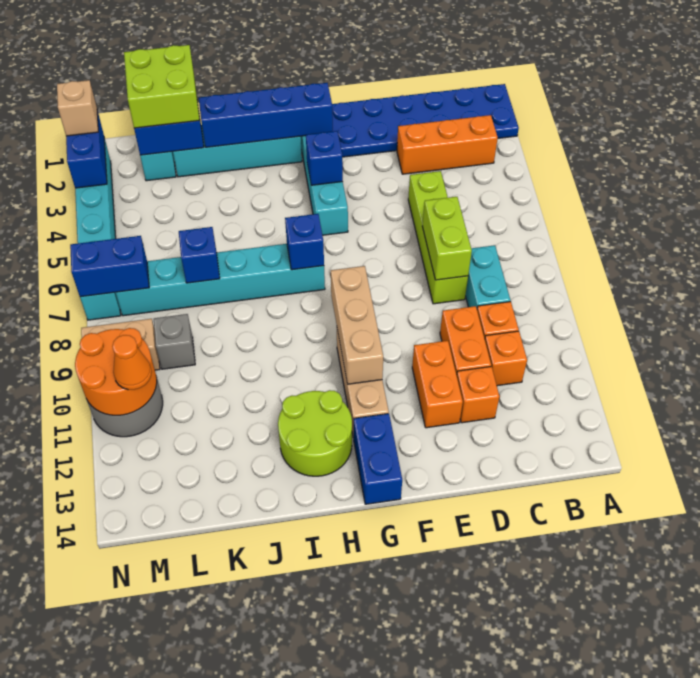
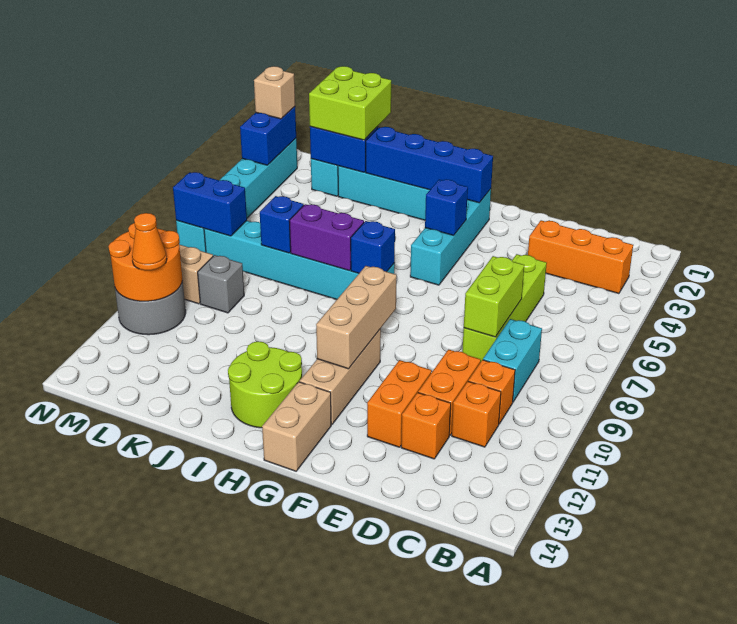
blue 2x6 plate [332,84,519,157] -> none
blue 1x2 brick [354,414,402,504] -> tan 1x2 brick [262,382,331,471]
none -> purple 1x2 brick [289,204,364,271]

